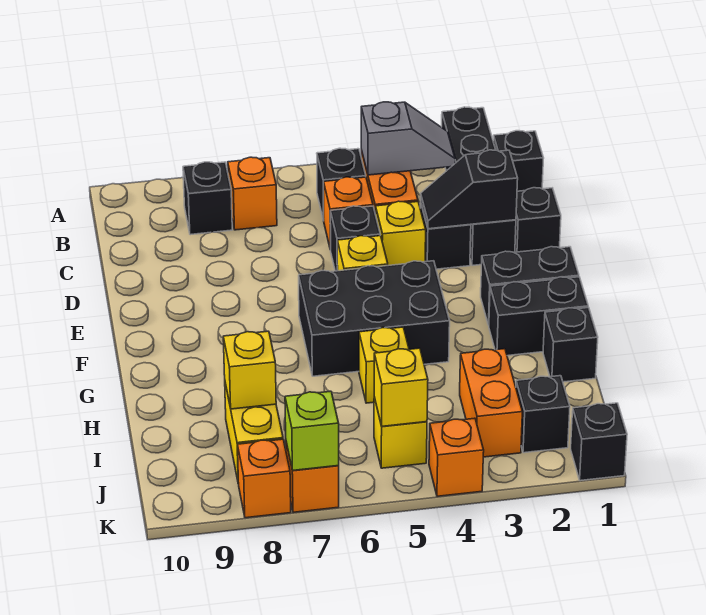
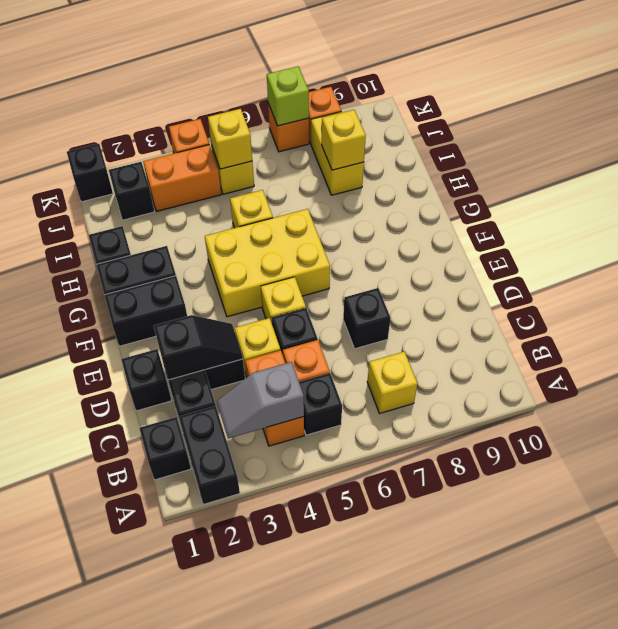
orange 1x1 brick [228,157,277,230] -> yellow 1x1 brick [367,352,418,413]
black 1x1 brick [183,162,232,235] -> black 1x1 brick moved to [343,288,391,349]
black 2x3 brick [299,261,450,376] -> yellow 2x3 brick [205,209,330,317]
orange 1x2 brick [460,349,522,457] -> orange 1x2 brick turned to [143,145,221,211]

